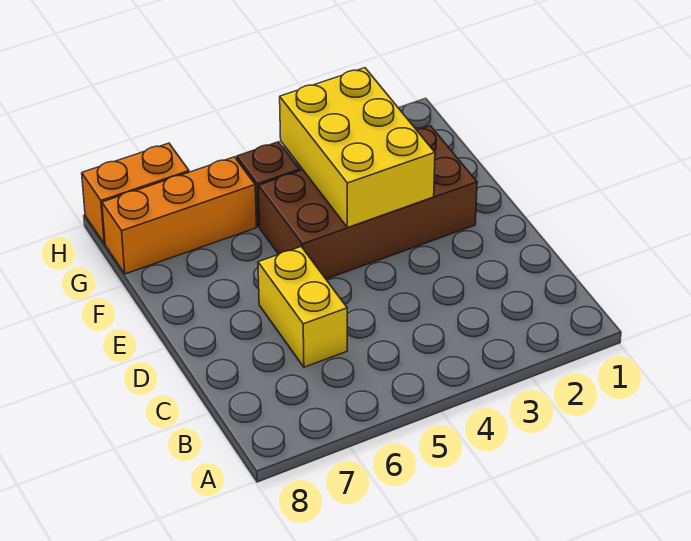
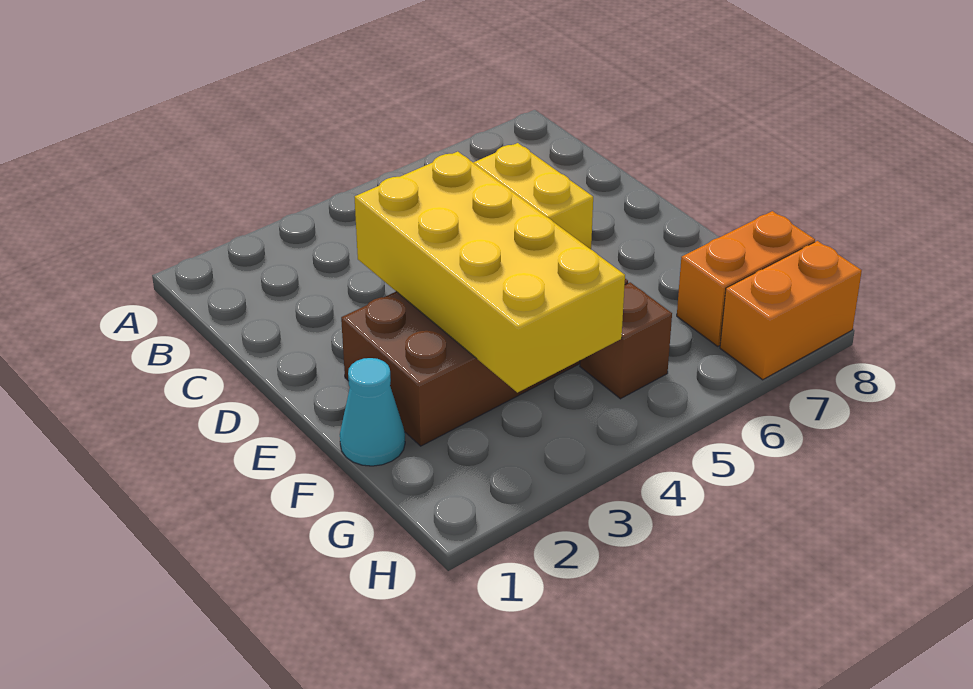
yellow 2x3 brick [280,68,435,228] -> yellow 2x4 brick [355,152,625,392]
none -> cyan 1x1 cone [340,358,405,466]
orange 1x3 brick [102,157,257,274] -> orange 1x2 brick [677,211,815,346]

